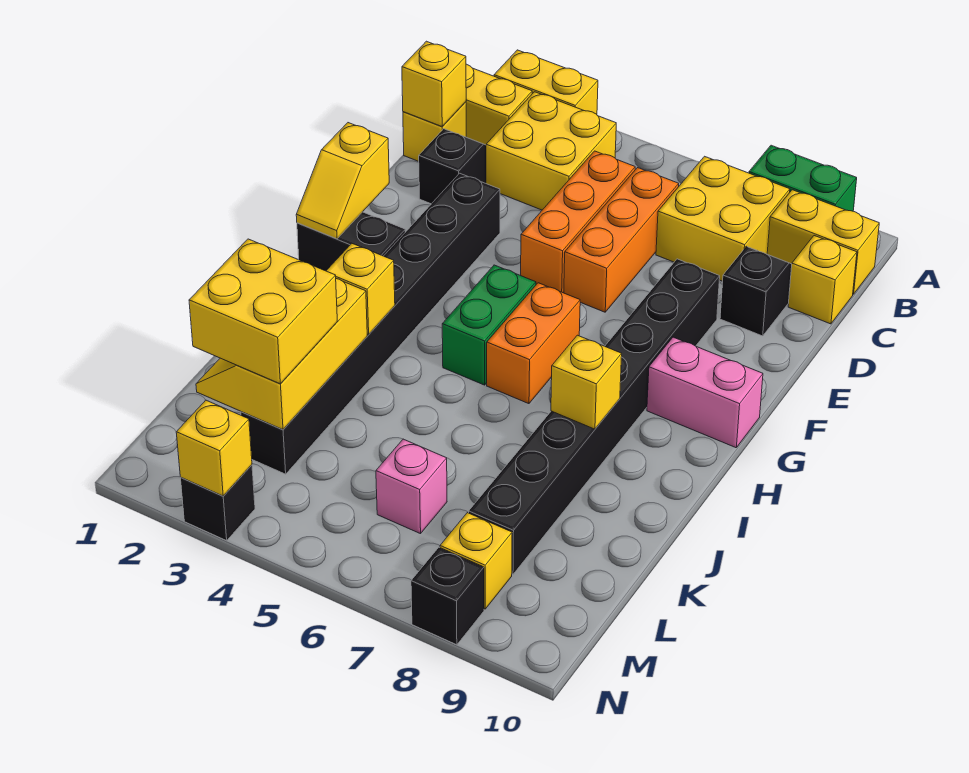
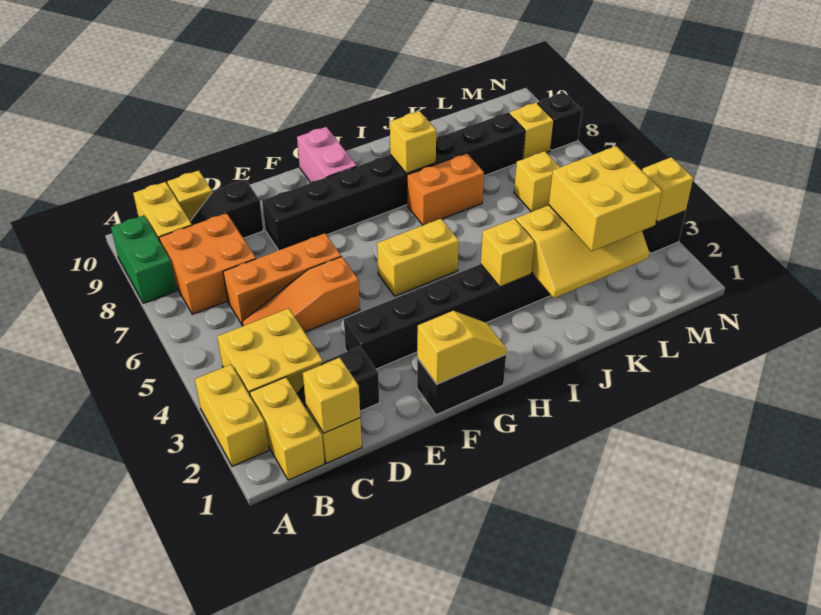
yellow 2x2 brick [656,156,790,281] -> orange 2x2 brick [159,213,256,314]
orange 1x3 brick [521,151,635,293] -> orange 1x3 slope [242,257,360,332]
black 1x2 brick [297,212,405,271] -> black 1x2 brick turned to [417,355,506,415]
green 1x2 brick [442,265,536,385] -> yellow 1x2 brick [377,219,459,296]
orange 1x2 brick [487,283,580,404] -> orange 1x2 brick moved to [407,153,484,225]
pink 1x1 brick [376,439,447,534] -> yellow 1x1 brick [514,151,560,212]

